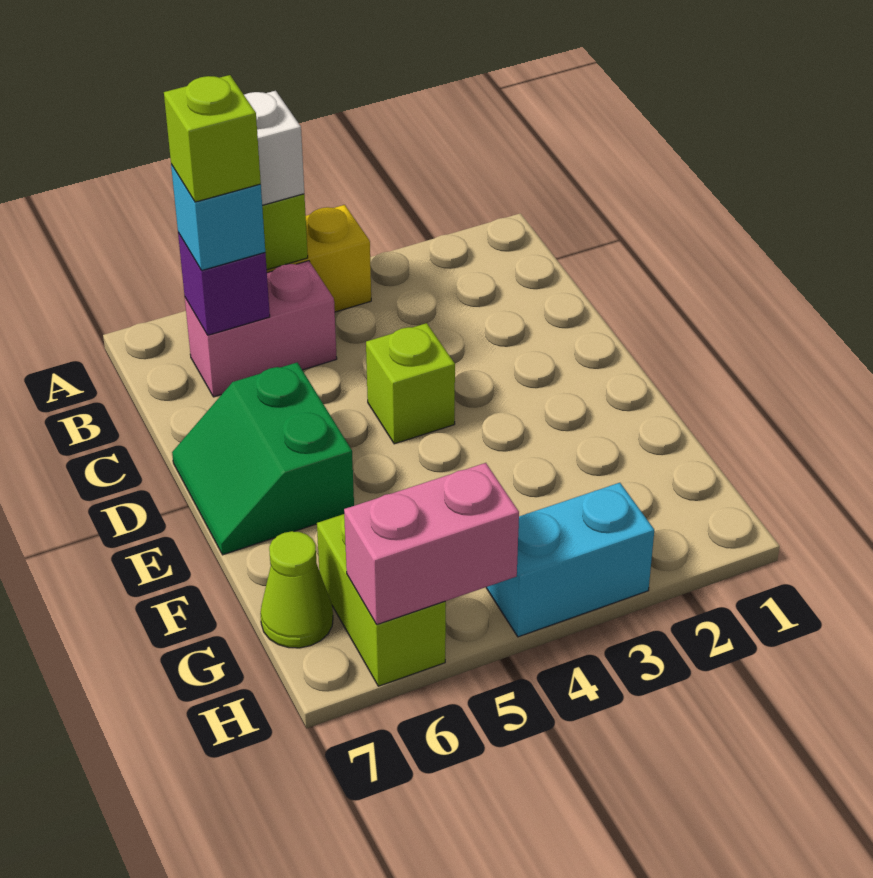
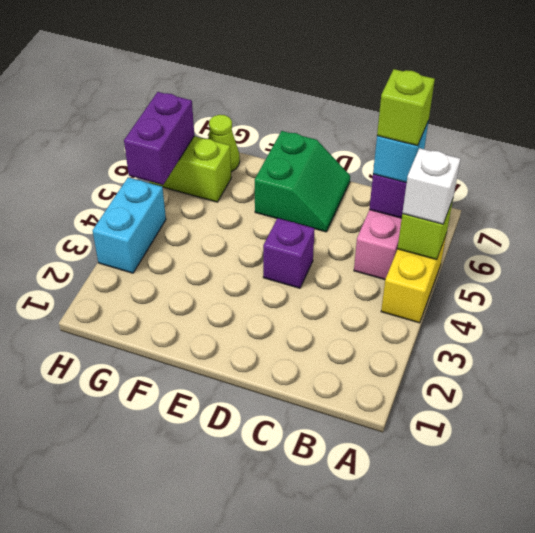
lime 1x1 brick [366,323,455,444] -> purple 1x1 brick [263,218,315,288]
green 2x2 slope [172,363,354,555] -> green 2x2 slope turned to [255,131,350,232]
pink 1x2 brick [344,463,519,625] -> purple 1x2 brick [124,92,194,185]

